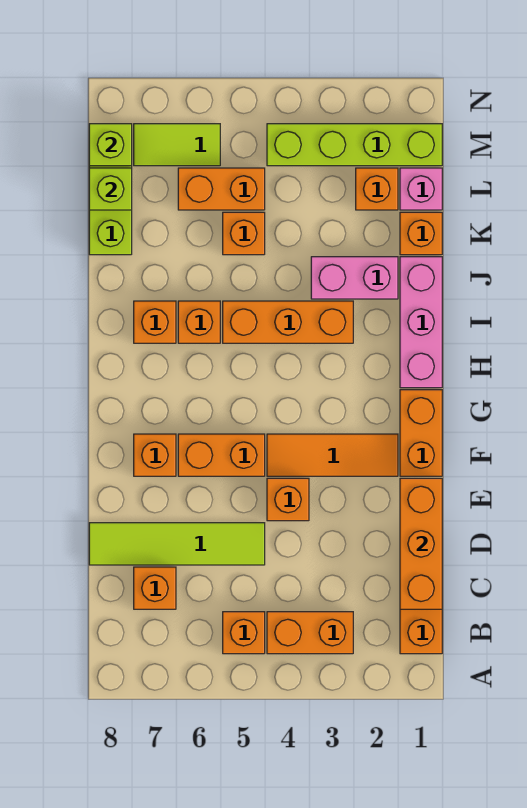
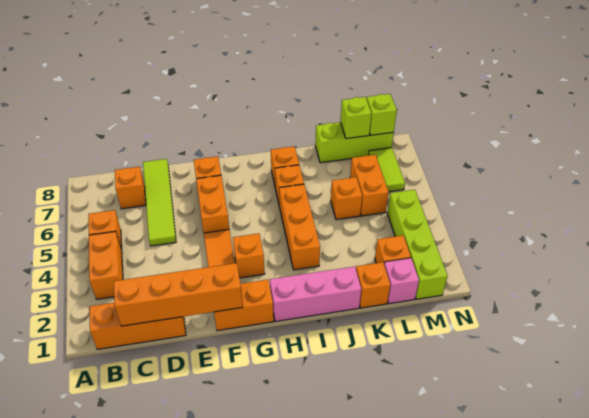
orange 1x3 brick [400,478,442,609] -> orange 1x4 brick [114,263,243,326]
orange 1x1 brick [267,478,309,521] -> orange 1x1 brick moved to [233,233,265,278]
pink 1x2 brick [311,257,398,299] -> none

